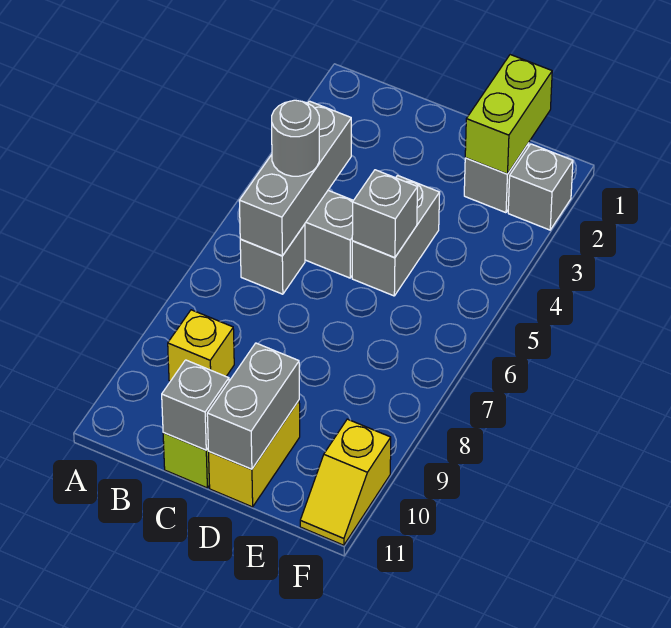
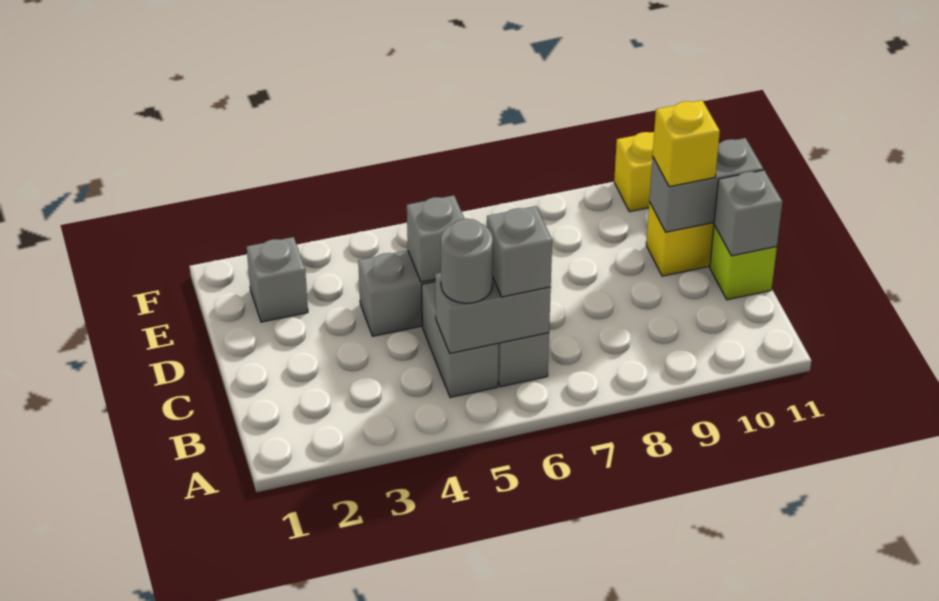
grey 1x3 brick [239,101,351,256] -> grey 1x2 brick [435,273,551,353]
yellow 1x1 brick [168,310,234,381] -> yellow 1x1 brick moved to [653,100,720,187]
lime 1x2 brick [465,55,552,174] -> none
grey 1x1 brick [508,144,573,230] -> grey 1x1 brick moved to [487,206,552,297]

